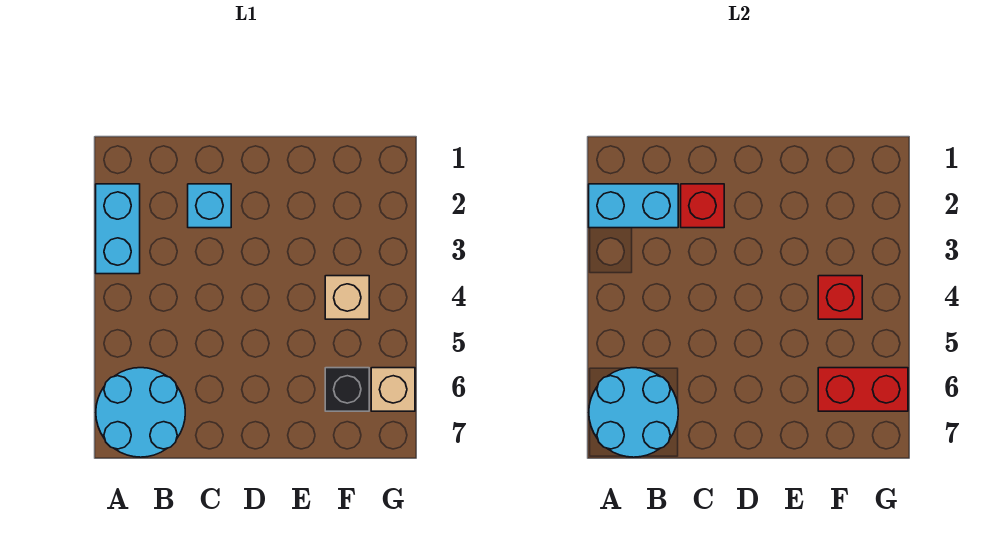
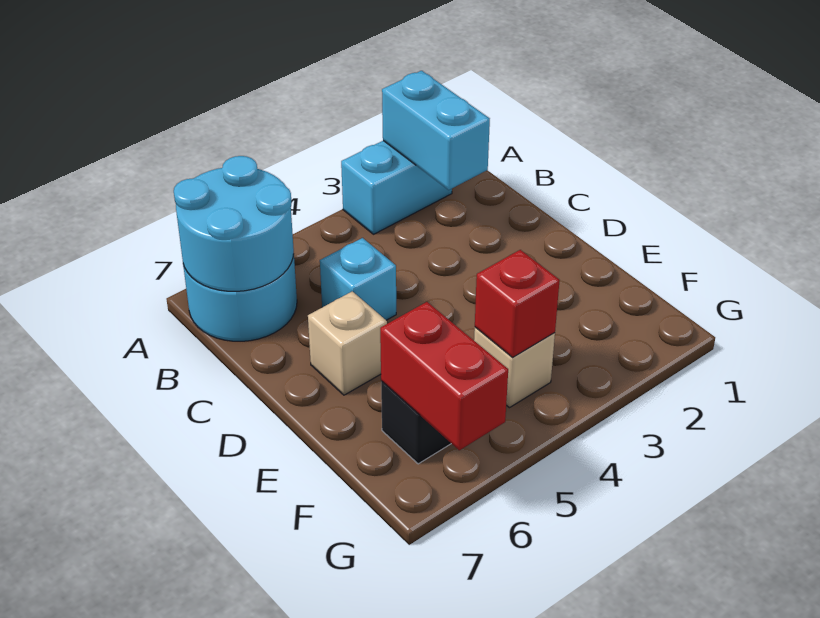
cyan 1x1 brick [188,184,231,228] -> cyan 1x1 brick moved to [320,238,396,320]
red 1x1 brick [681,184,724,228] -> none
tan 1x1 brick [371,368,415,411] -> tan 1x1 brick moved to [308,291,387,395]

